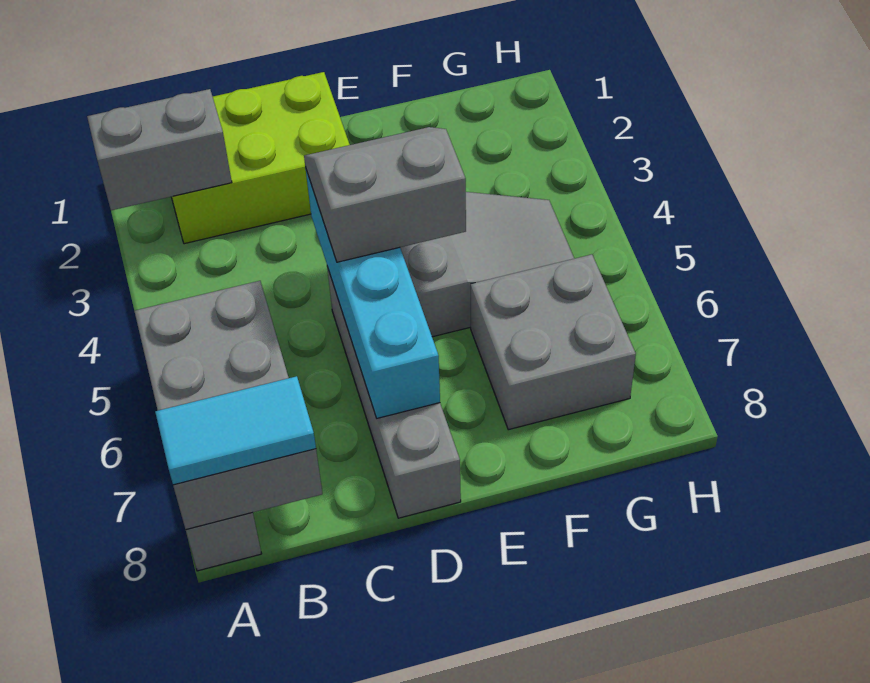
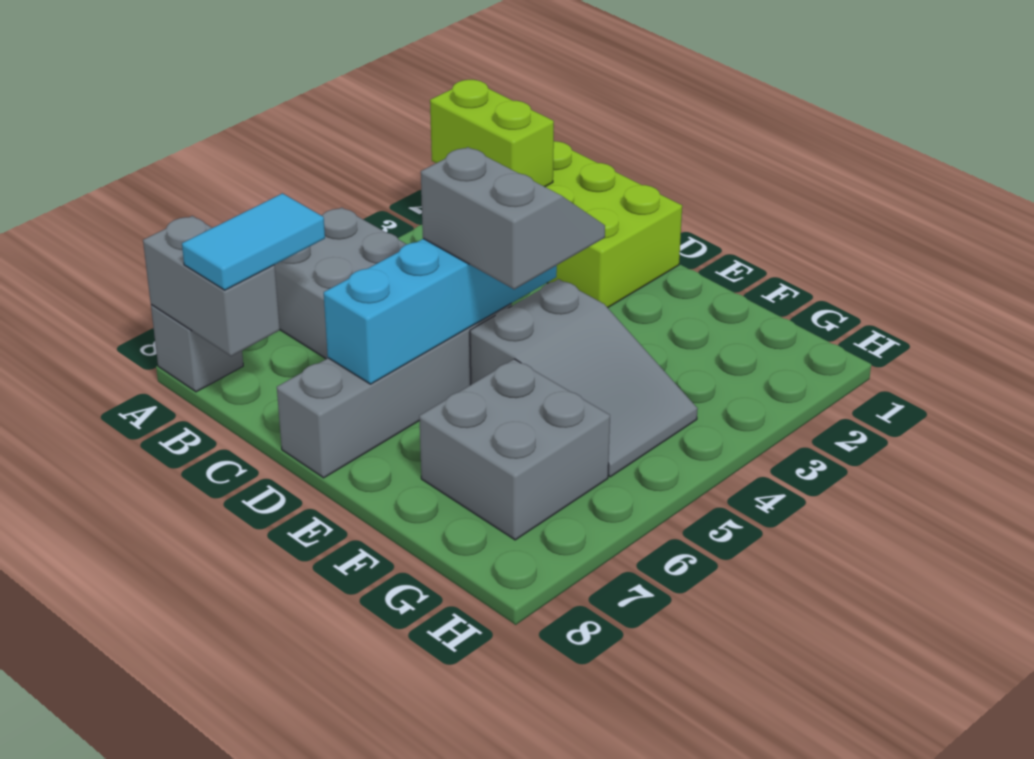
grey 1x2 brick [87,89,232,210] -> lime 1x2 brick [430,80,554,187]
cyan 1x2 tile [155,376,316,485] -> cyan 1x2 tile turned to [182,193,325,290]

